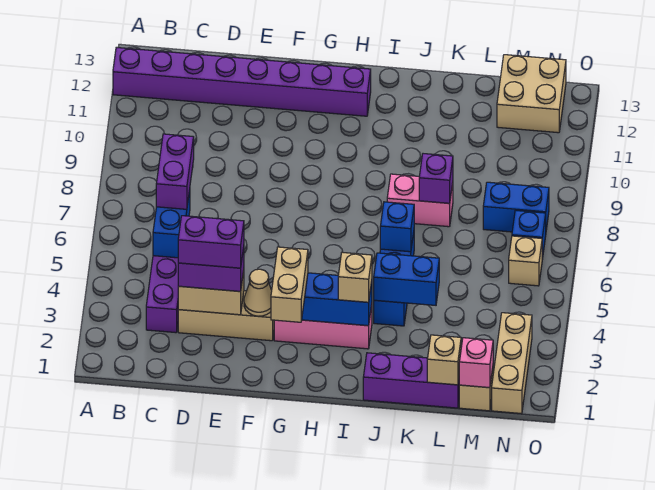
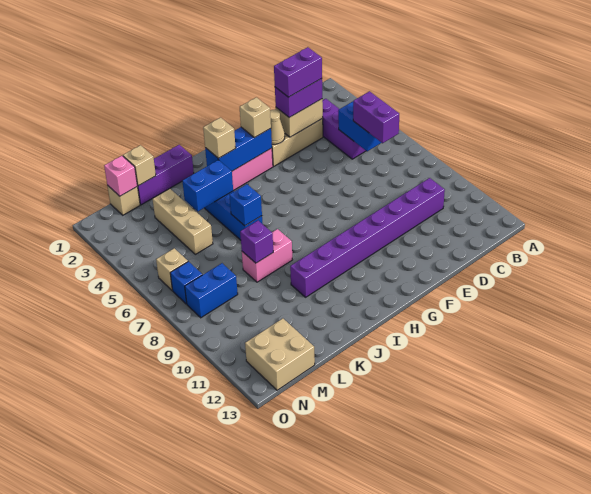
purple 1x8 brick [113,47,371,116] -> purple 1x8 brick moved to [290,178,445,297]
tan 1x2 brick [271,247,308,322] -> tan 1x1 brick [240,97,271,138]
tan 1x3 brick [492,313,532,414] -> tan 1x3 brick moved to [153,189,213,254]

